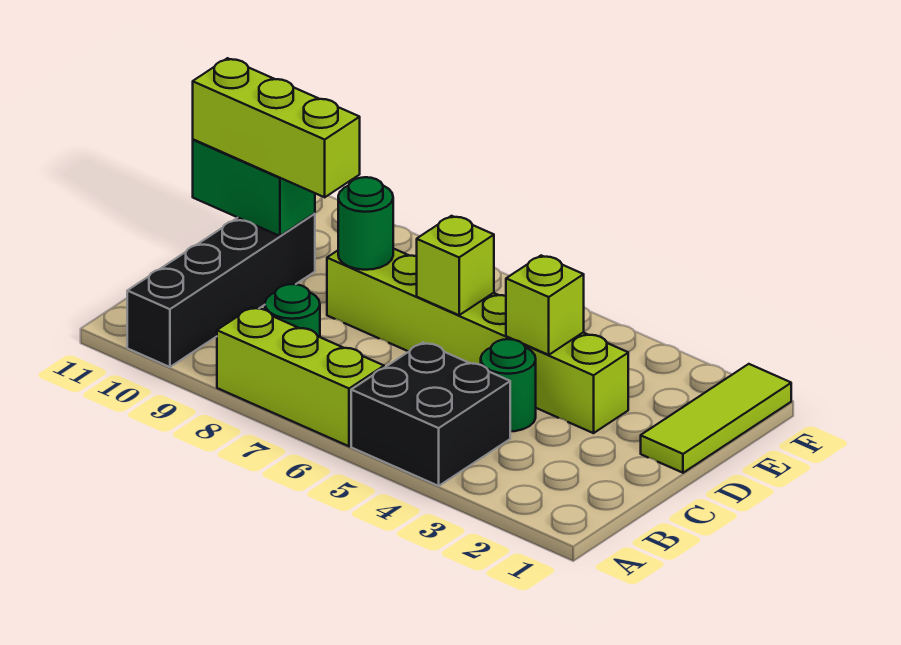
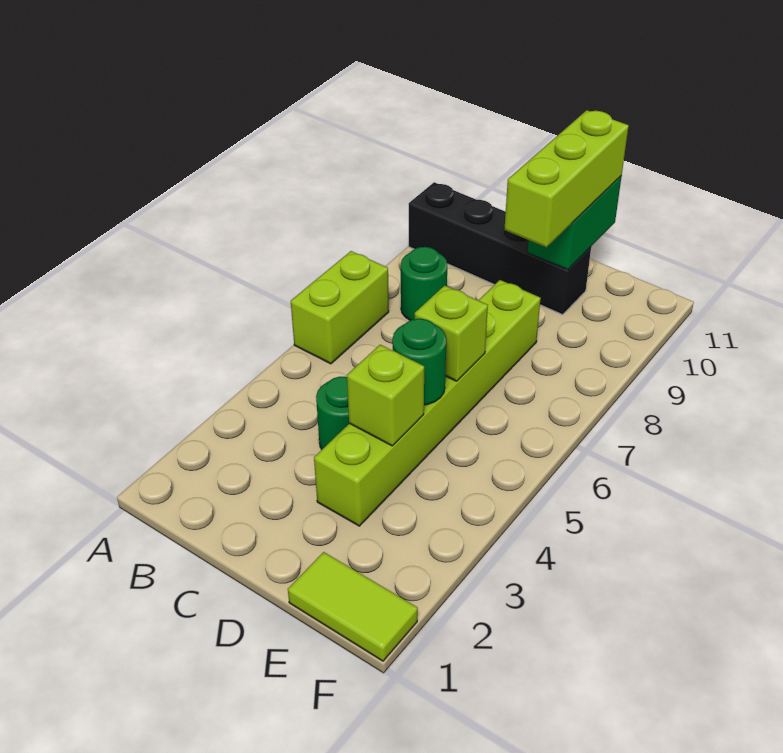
black 2x2 brick [351,343,510,486] -> none
lime 1x3 brick [217,307,384,446] -> lime 1x2 brick [291,251,389,364]
lime 1x3 tile [641,364,791,473] -> lime 1x2 tile [288,552,418,661]
green 1x1 round brick [338,177,393,270] -> green 1x1 round brick moved to [392,319,446,405]

